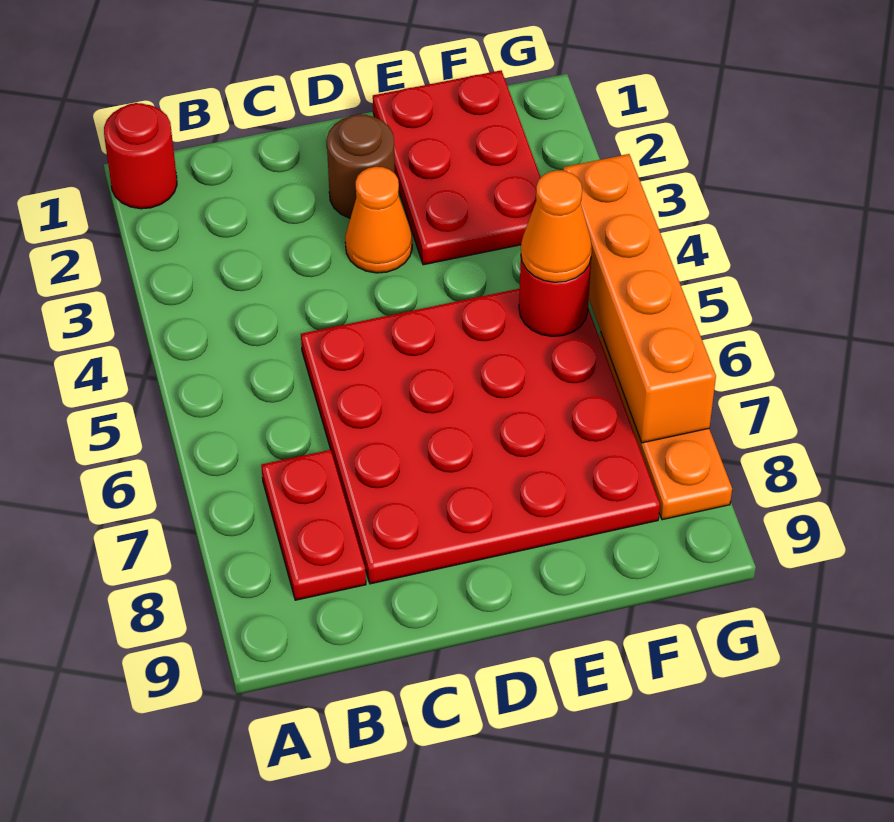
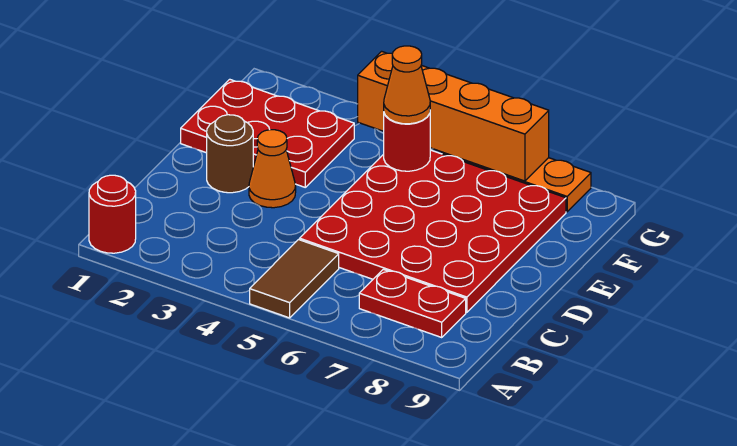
none -> brown 1x2 tile [250,240,339,318]

